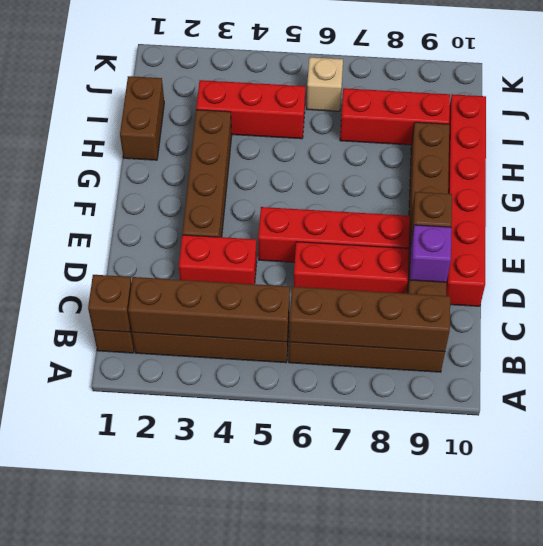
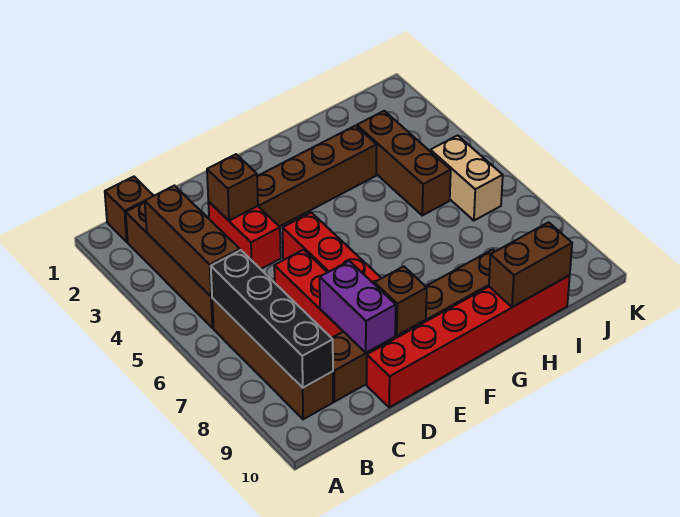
brown 1x1 brick [88,275,132,332] -> brown 1x1 brick moved to [207,154,258,221]
brown 1x4 brick [128,277,290,342] -> brown 1x3 brick [145,186,240,297]
brown 1x4 brick [289,287,450,352] -> black 1x4 brick [211,250,333,388]
purple 1x1 brick [410,225,452,282] -> purple 1x2 brick [320,261,396,353]
brown 1x2 brick [120,76,164,160] -> brown 1x2 brick moved to [489,222,572,307]
red 1x3 brick [196,80,305,139] -> brown 1x3 brick [357,111,451,215]
red 1x3 brick [340,88,450,145] -> none
tan 1x1 brick [307,57,343,111] -> tan 1x2 brick [430,135,503,220]

